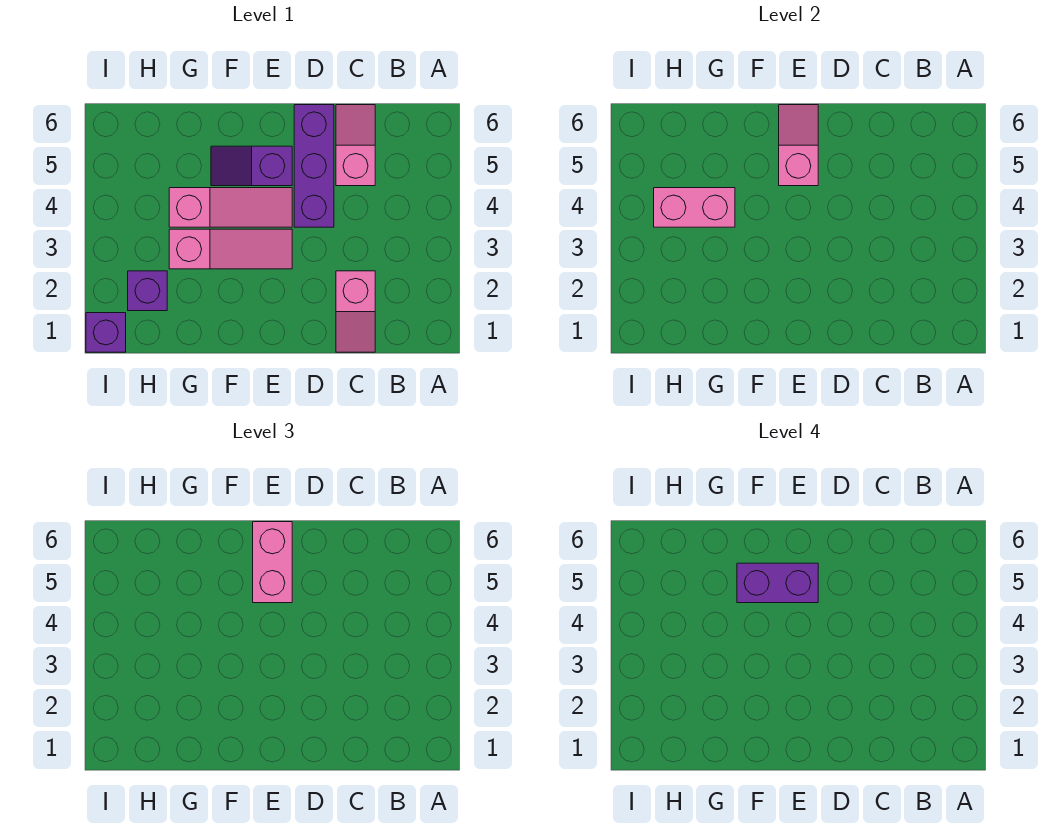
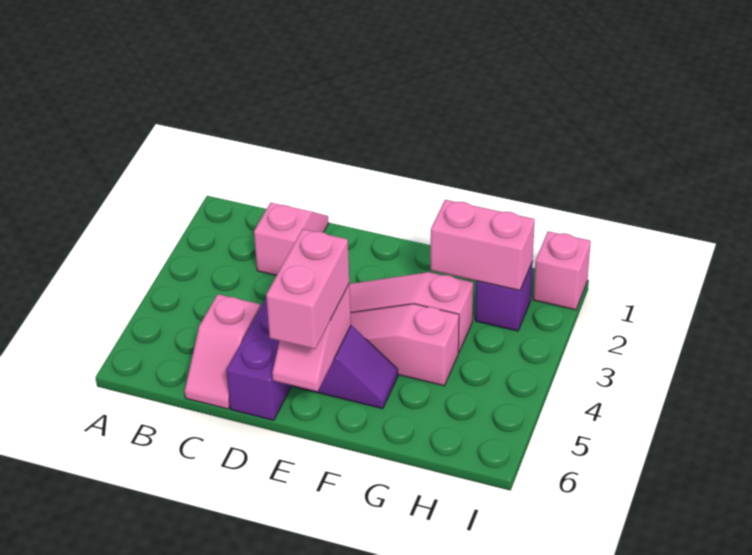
purple 1x2 brick [737,563,818,603] -> none
pink 1x2 brick [654,188,735,227] -> pink 1x2 brick moved to [431,200,535,290]
purple 1x1 brick [86,313,126,352] -> pink 1x1 brick [533,231,591,310]

